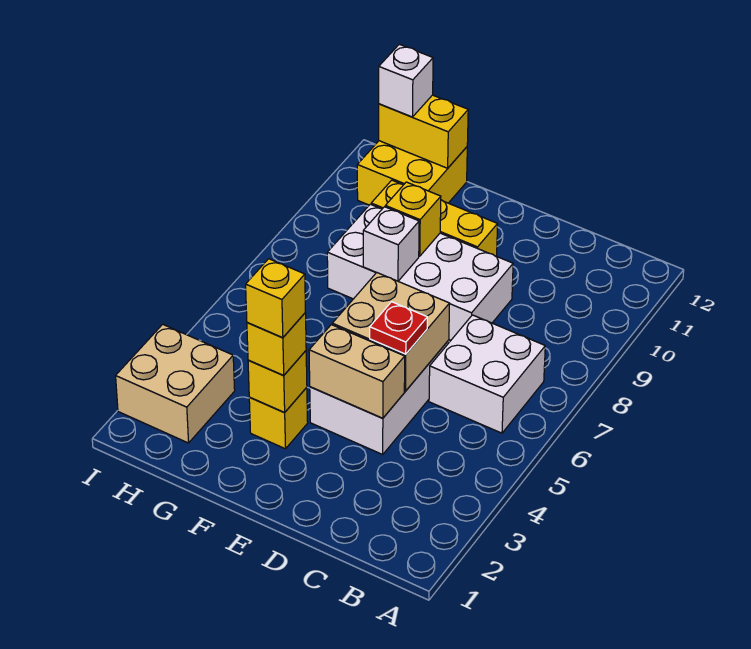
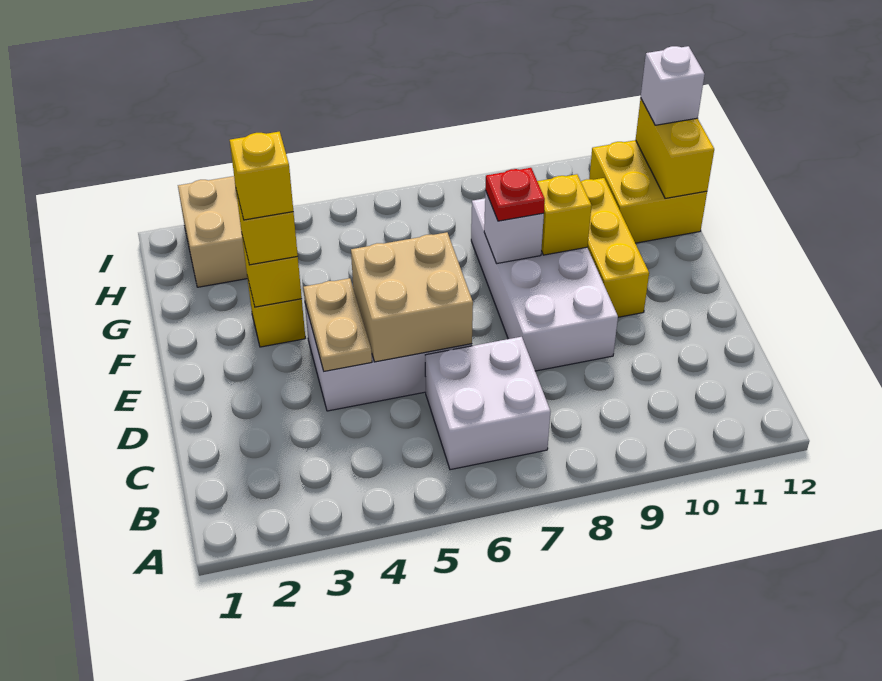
tan 1x2 brick [309,325,405,418] -> tan 1x2 plate [303,278,372,371]
red 1x1 plate [370,302,427,354] -> red 1x1 plate moved to [485,168,545,221]

